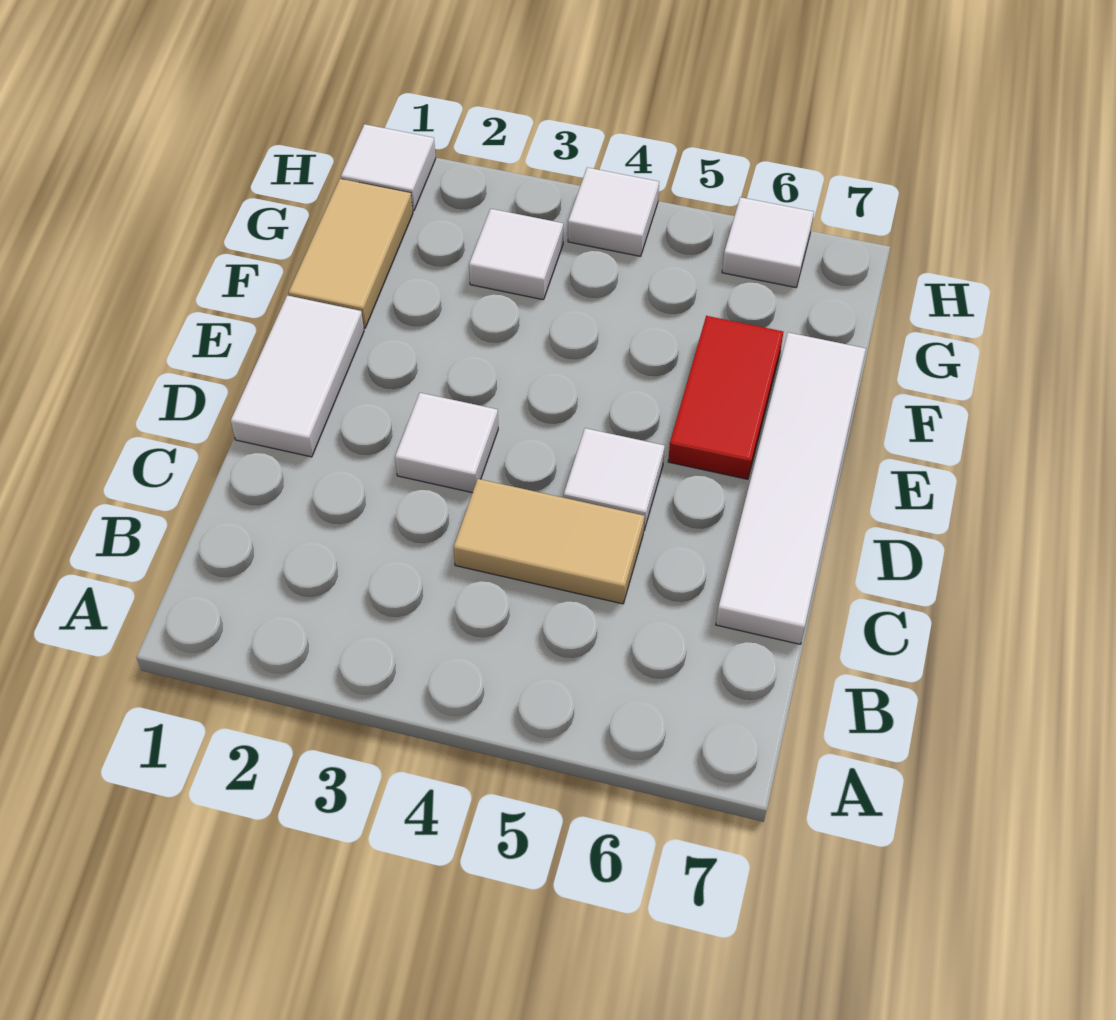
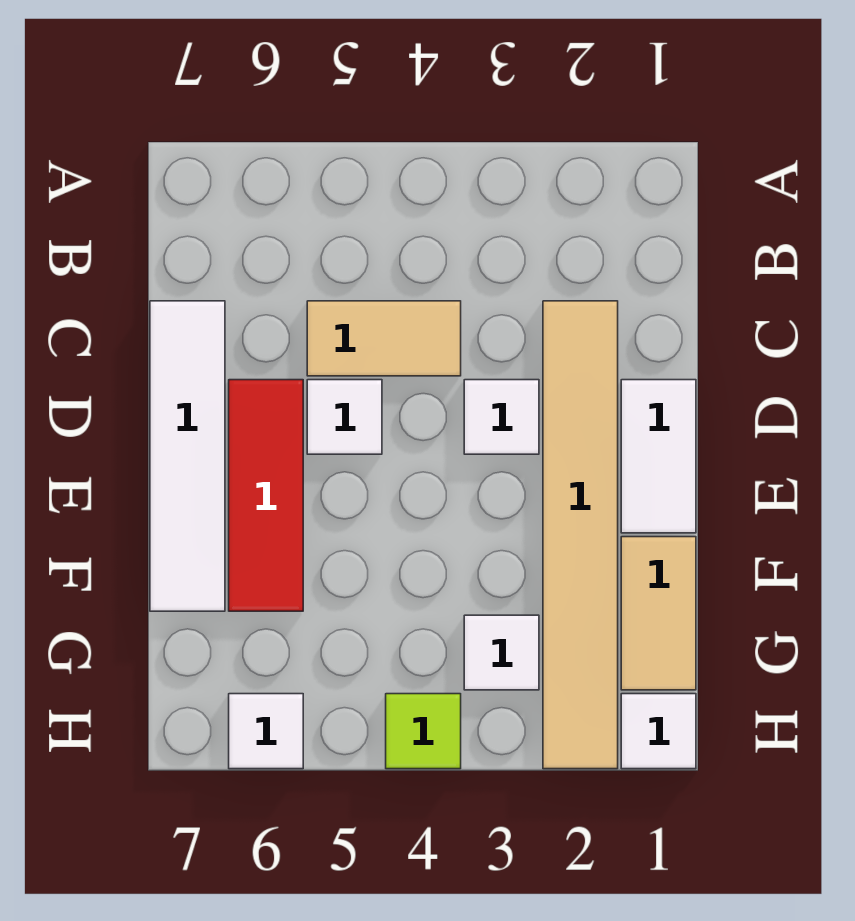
none -> tan 1x6 tile [543,301,618,769]
red 1x2 tile [668,316,783,479] -> red 1x3 tile [229,380,303,611]
white 1x1 tile [568,168,659,256] -> lime 1x1 tile [386,694,461,769]

